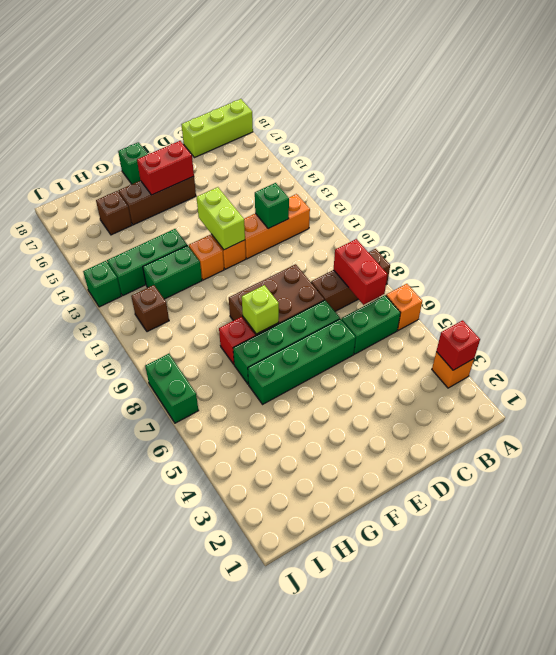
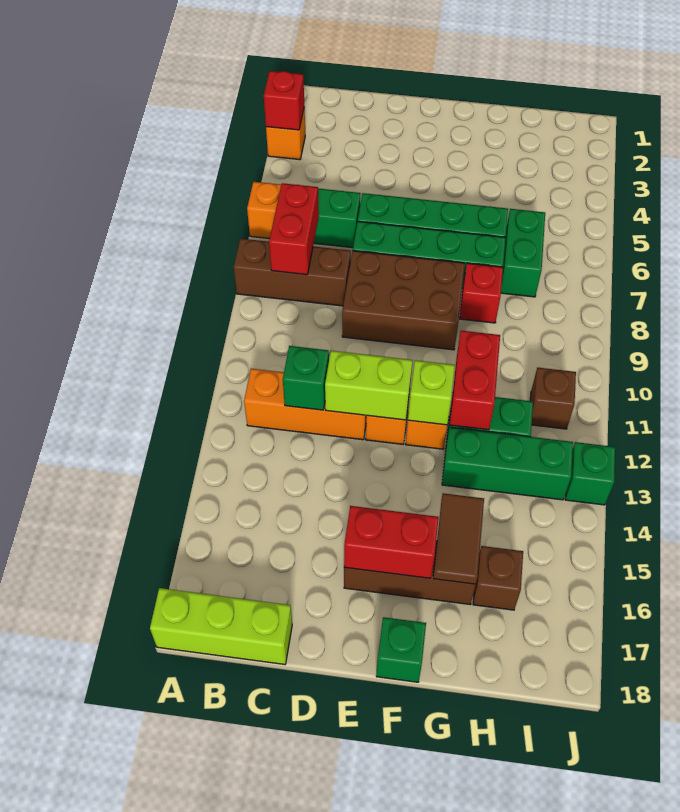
lime 1x2 brick [197,187,245,250] -> lime 1x2 brick turned to [325,351,413,420]
lime 1x1 brick [242,285,279,334] -> lime 1x1 brick moved to [408,360,455,425]
none -> red 1x2 brick [449,331,500,430]
none -> brown 1x2 tile [433,493,484,584]
green 1x2 brick [145,354,199,423] -> green 1x2 brick moved to [501,209,545,297]

